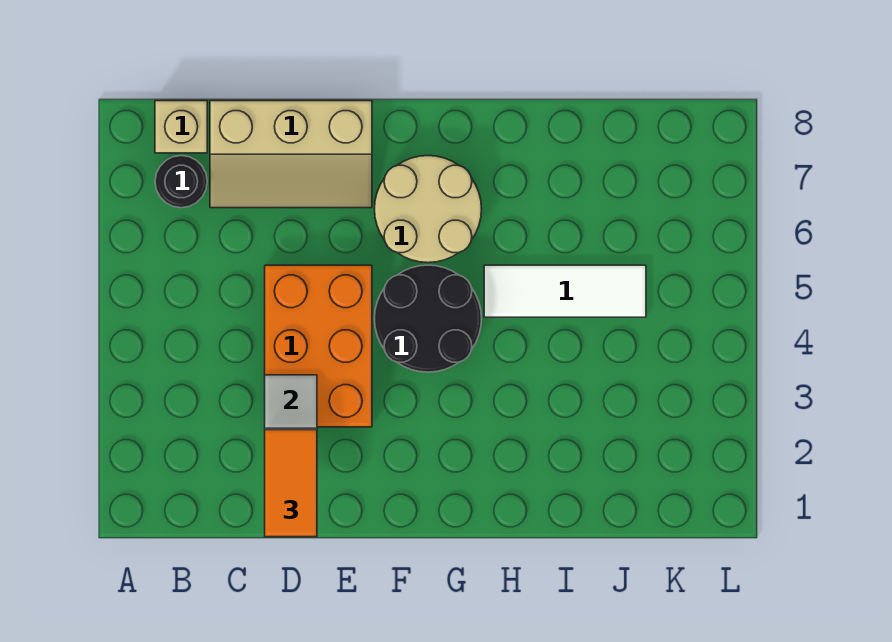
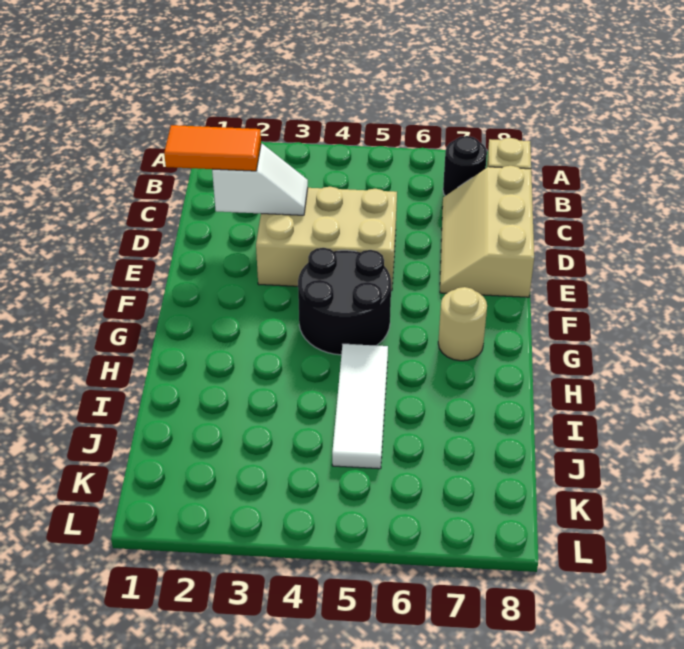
orange 2x3 brick [265,265,372,427] -> tan 2x3 brick [256,187,397,291]
tan 2x2 round brick [375,156,482,263] -> tan 1x1 round brick [438,287,487,361]

